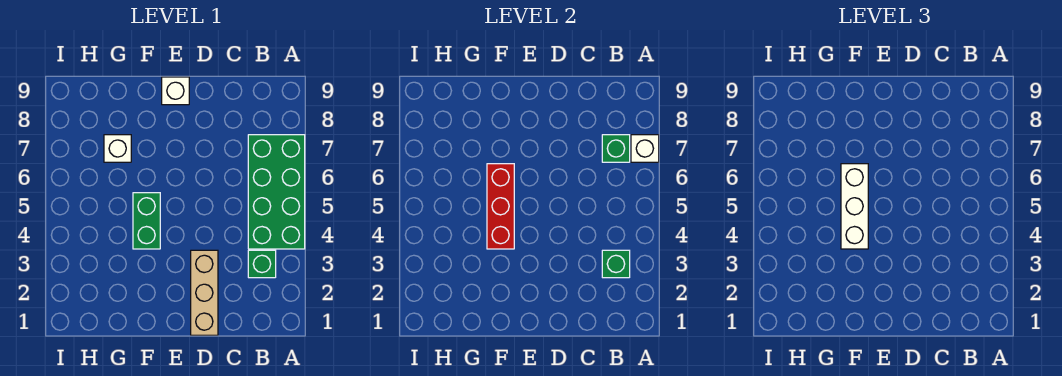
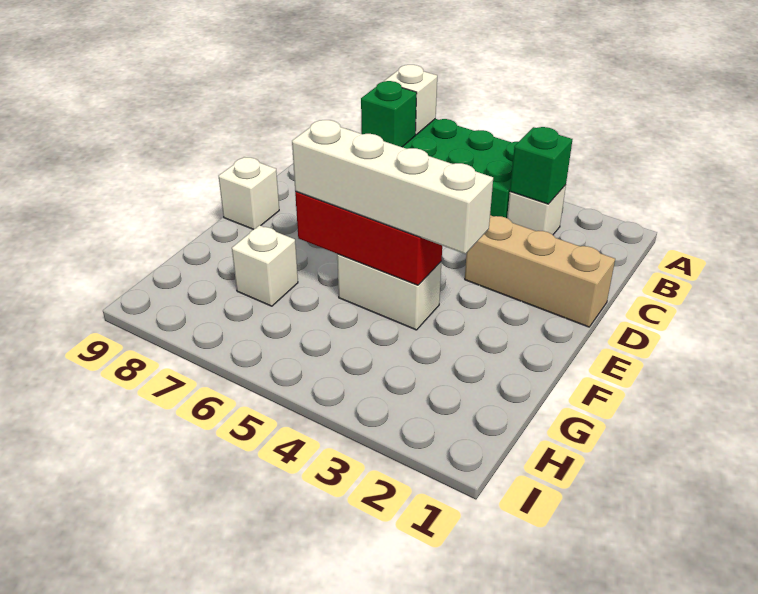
green 1x1 brick [248,250,276,278] -> white 1x1 brick [507,185,566,235]
green 1x2 brick [133,193,160,249] -> white 1x2 brick [337,254,441,330]
white 1x3 brick [841,164,868,249] -> white 1x4 brick [292,120,493,254]

